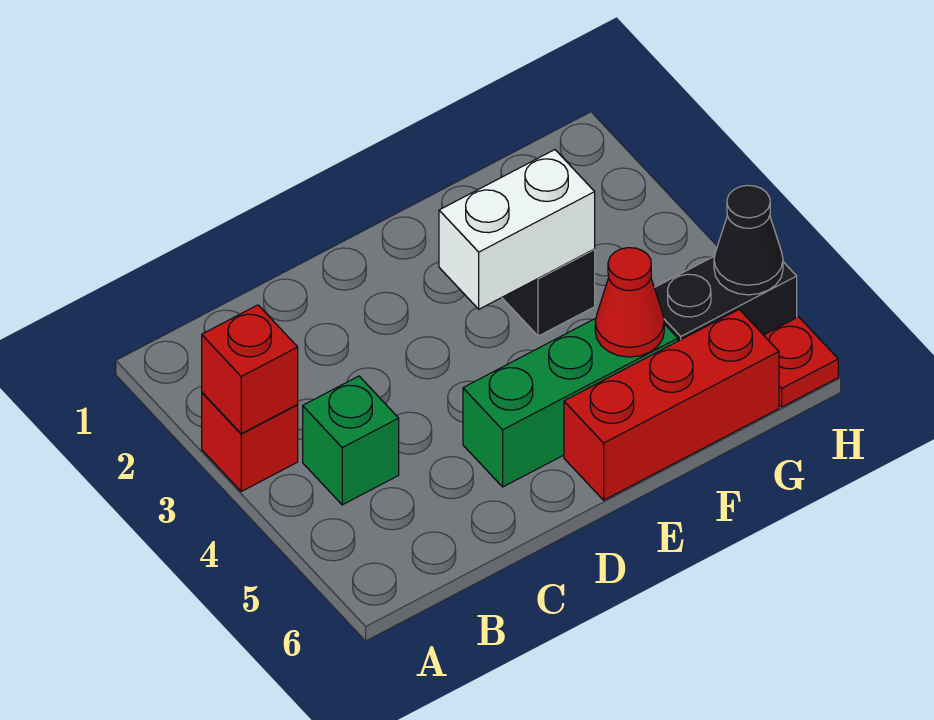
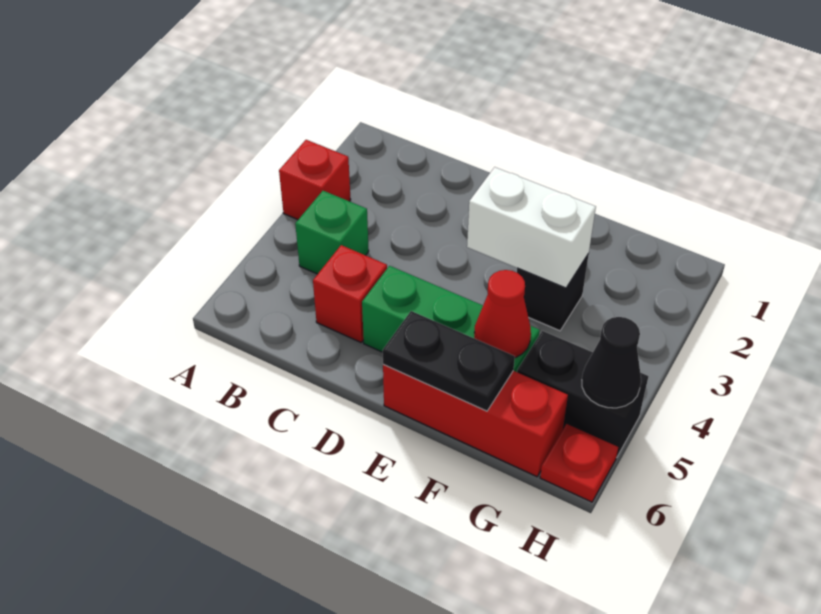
red 1x1 brick [202,305,298,434] -> red 1x1 brick moved to [313,245,387,342]
none -> black 1x2 plate [383,311,515,411]

